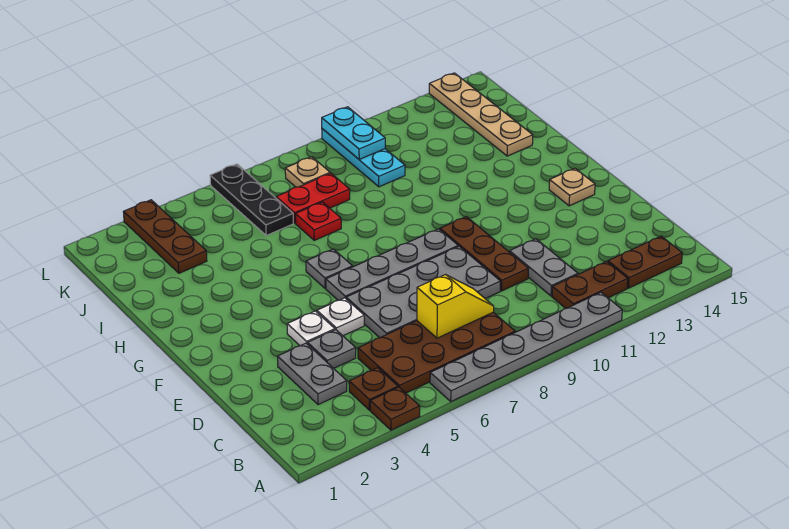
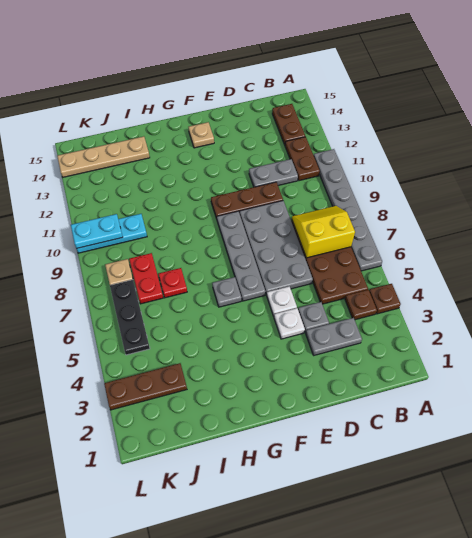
yellow 1x2 slope [417,275,494,338] -> yellow 2x2 slope [292,206,355,258]
black 1x3 plate [210,164,293,235] -> black 1x3 plate turned to [110,280,150,355]

